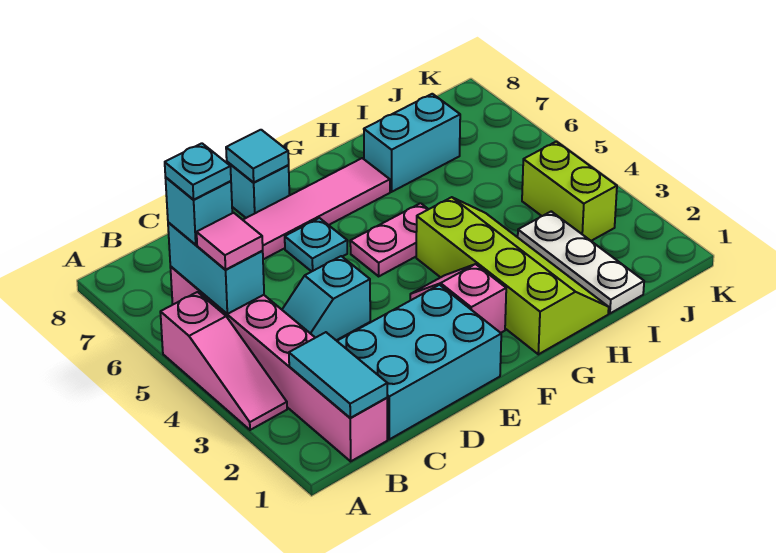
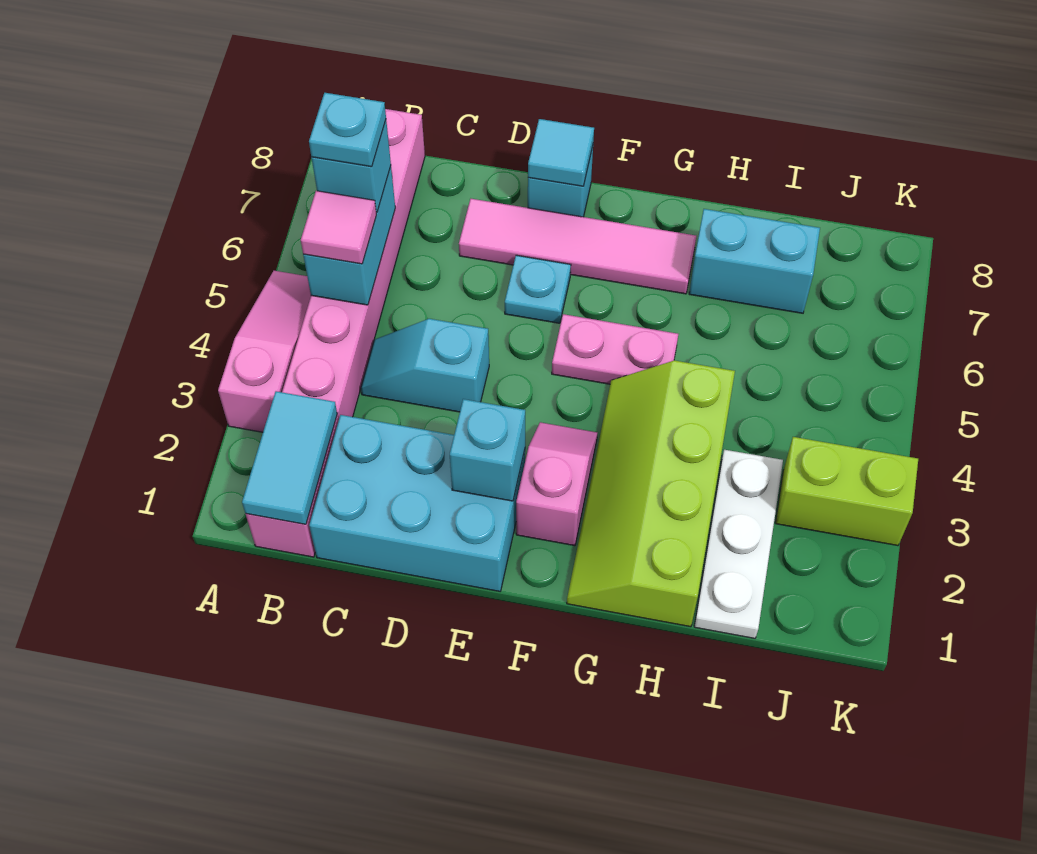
pink 1x3 slope [160,292,287,430] -> pink 1x3 slope turned to [218,271,311,432]
pink 1x6 brick [170,267,387,461] -> pink 1x8 brick [246,109,425,557]
none -> cyan 1x1 brick [450,399,525,501]
lime 2x4 slope [416,197,609,354] -> lime 2x4 slope turned to [567,361,735,627]
lime 1x2 brick [522,142,617,241] -> lime 1x2 brick turned to [776,437,918,546]

